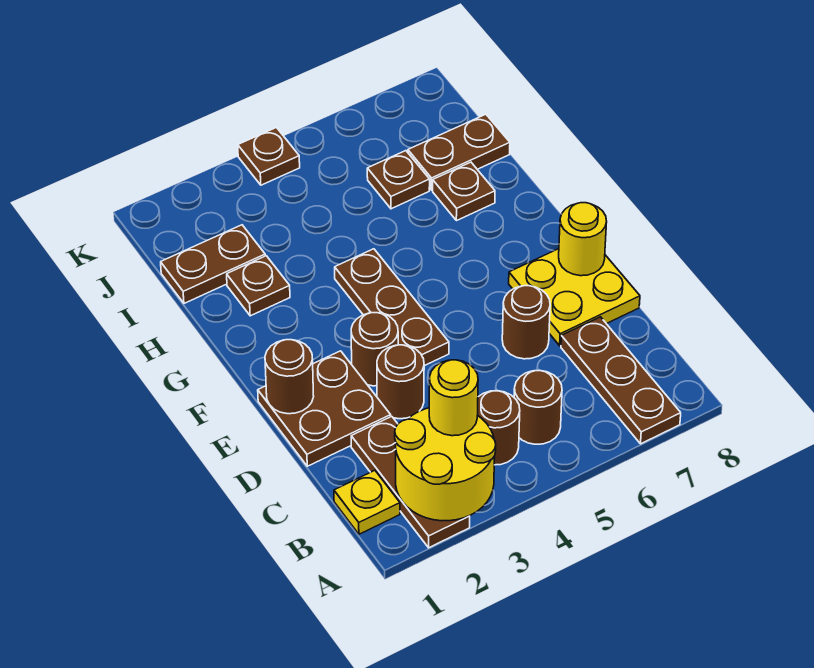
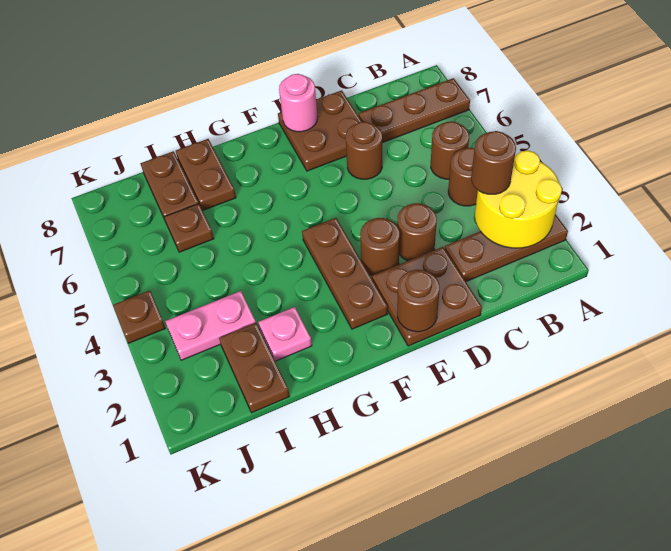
yellow 1x1 plate [334,470,400,534] -> none
yellow 1x1 round brick [429,360,478,436] -> brown 1x1 round brick [471,131,516,194]
yellow 2x2 plate [509,249,640,346] -> brown 2x2 plate [278,90,362,171]
brown 1x3 plate [335,249,449,366] -> brown 1x3 plate turned to [302,218,388,329]
yellow 1x1 round brick [559,203,607,276] -> pink 1x1 round brick [279,74,317,132]
brown 1x1 plate [227,256,290,316] -> pink 1x1 plate [258,307,312,361]
brown 1x1 plate [433,162,495,221] -> brown 1x2 plate [176,139,236,211]
none -> pink 1x2 plate [165,291,256,360]

